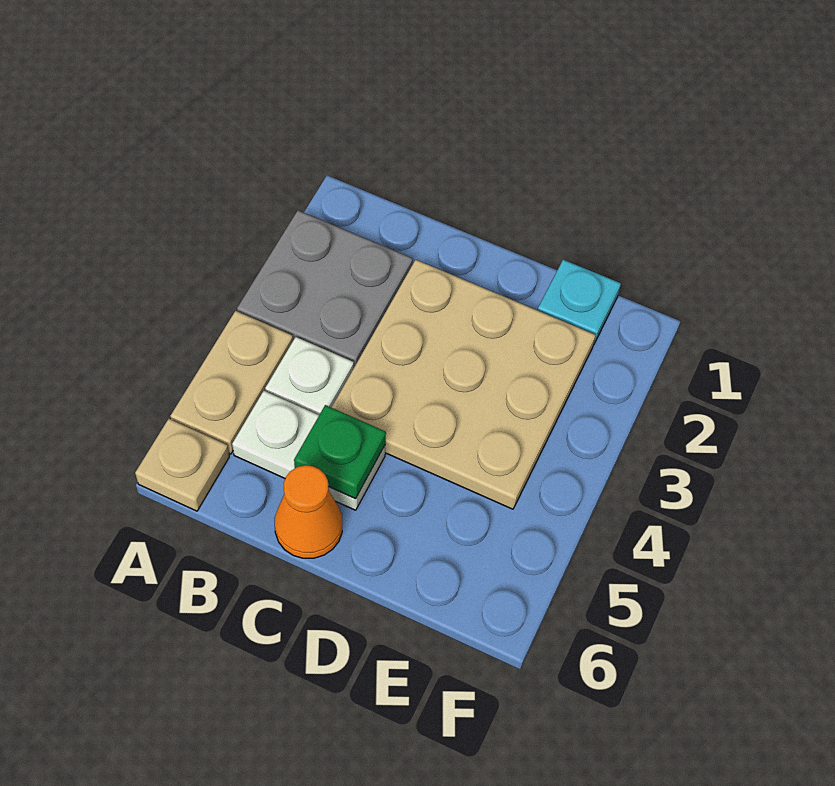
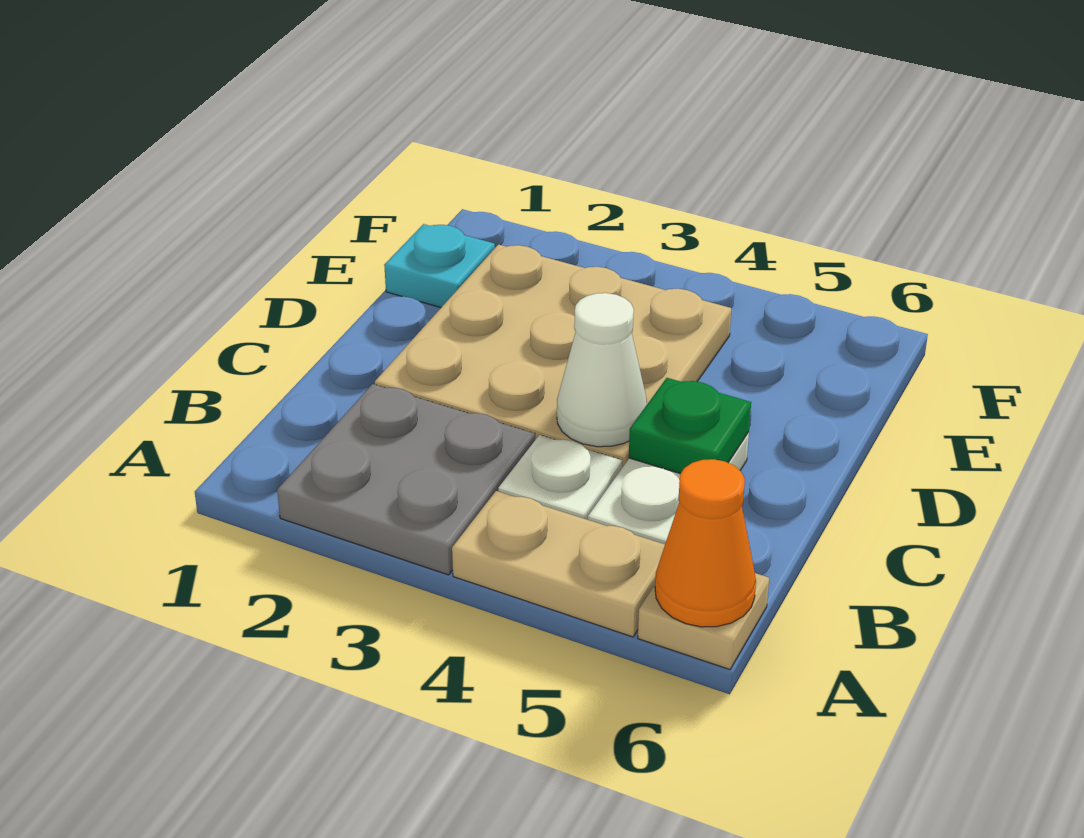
none -> white 1x1 cone [557,293,647,447]
orange 1x1 cone [275,465,342,558] -> orange 1x1 cone moved to [655,459,756,627]

